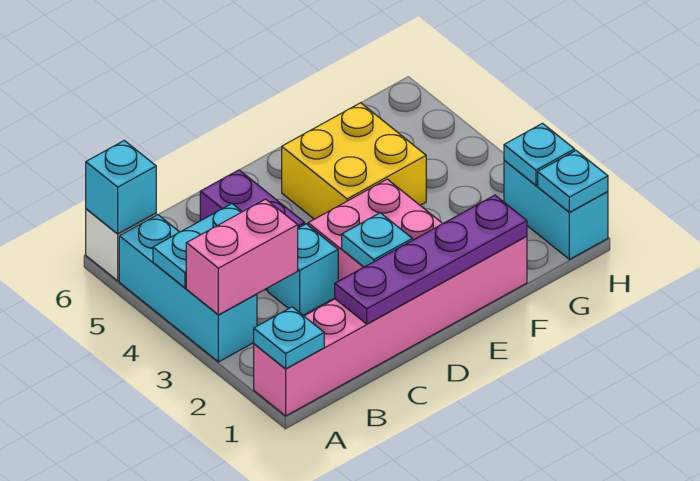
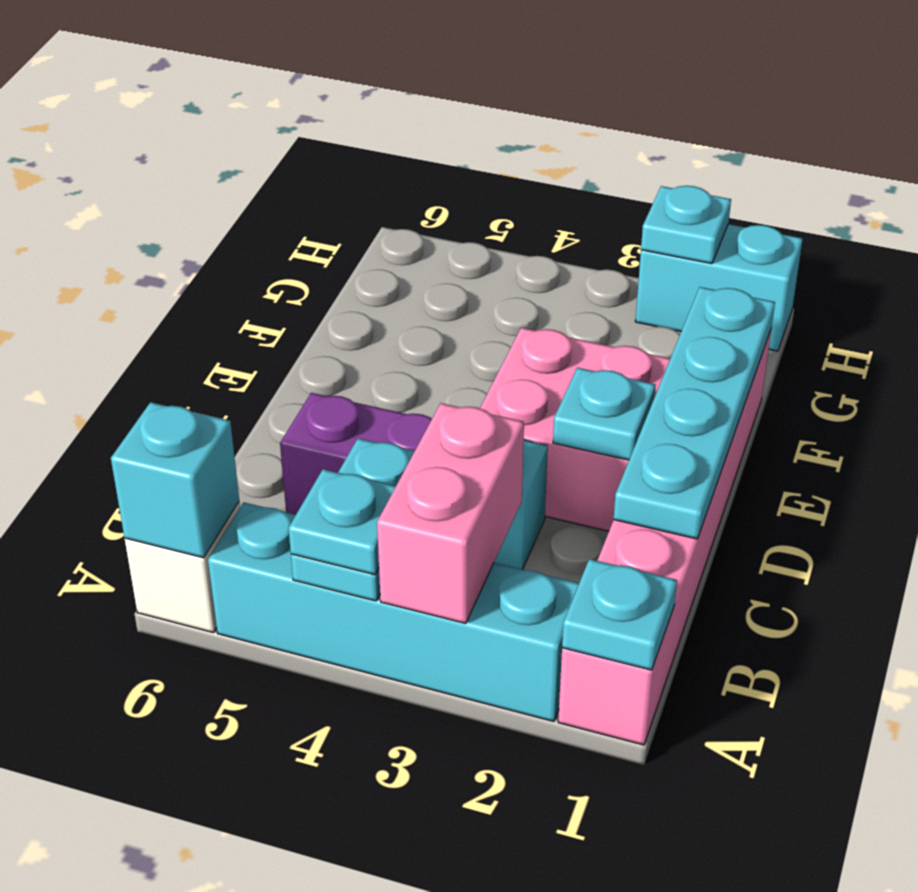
cyan 1x3 brick [119,215,257,362] -> cyan 1x4 brick [208,502,579,721]
purple 1x4 plate [335,195,527,324] -> cyan 1x4 plate [614,287,775,539]
yellow 2x2 brick [282,103,426,219] -> none
cyan 1x1 plate [538,151,608,212] -> cyan 1x1 plate moved to [289,469,396,575]

